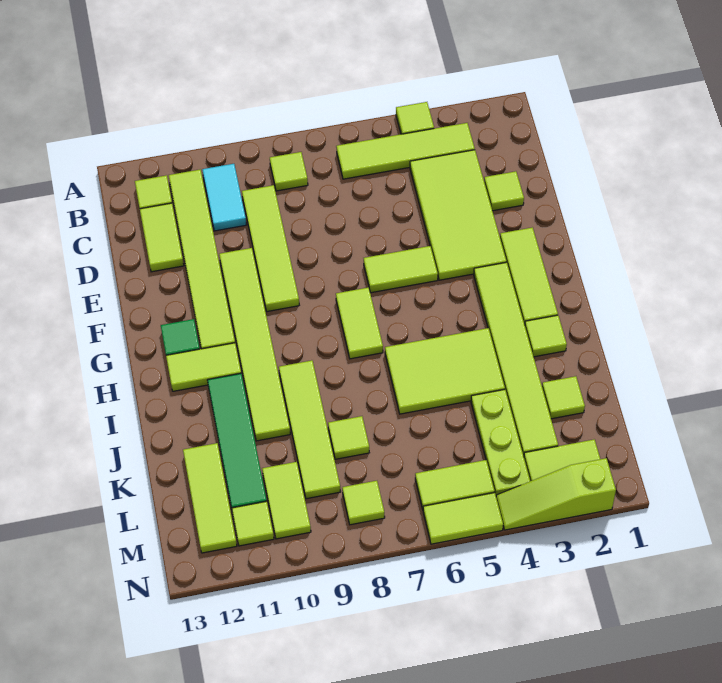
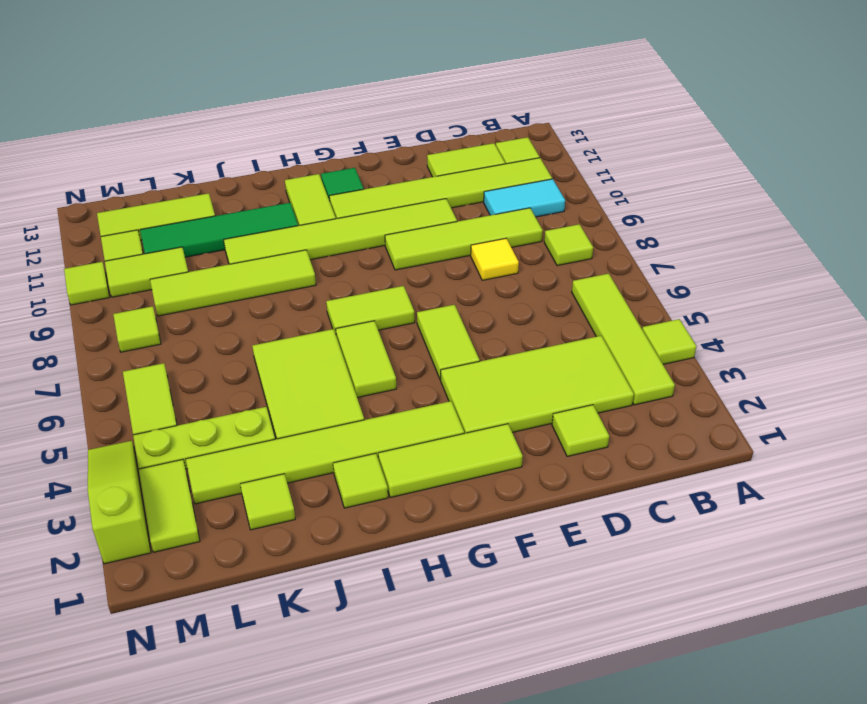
none -> yellow 1x1 tile [471,238,519,280]
lime 1x1 tile [328,416,369,459] -> lime 1x1 tile moved to [64,262,109,305]
lime 1x2 tile [423,493,503,544] -> lime 1x2 tile moved to [336,321,396,398]

